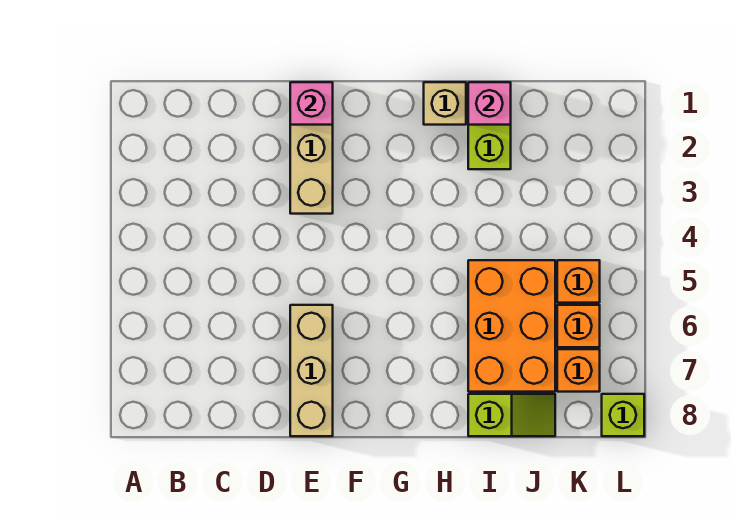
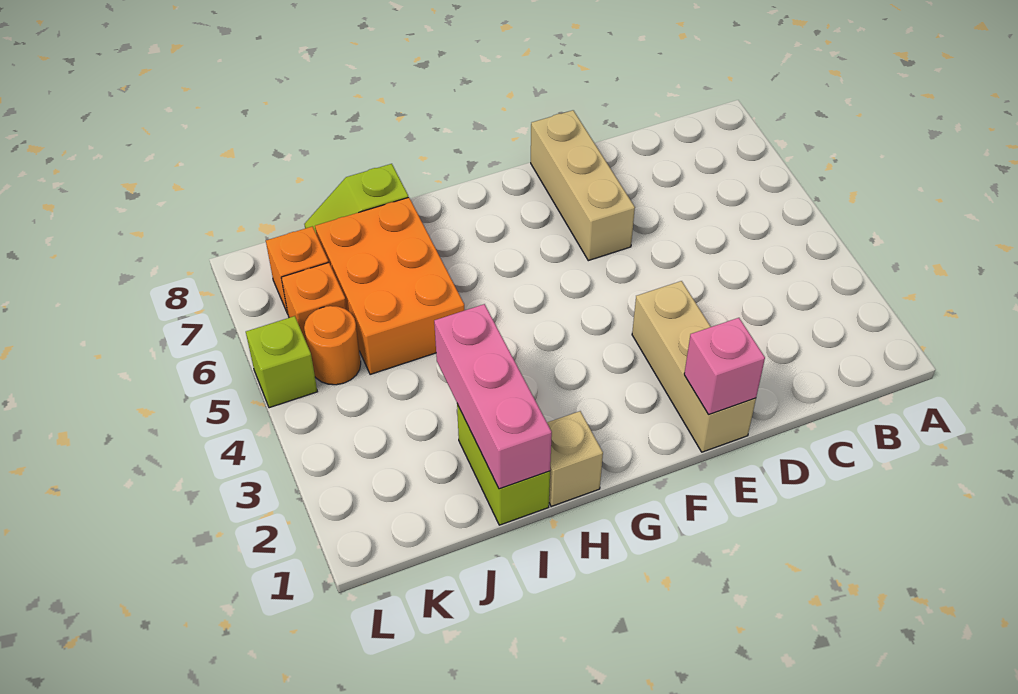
pink 1x1 brick [468,82,511,125] -> pink 1x3 brick [434,304,552,489]
orange 1x1 brick [557,260,600,303] -> orange 1x1 round brick [304,306,361,385]
lime 1x1 brick [602,394,644,436] -> lime 1x1 brick moved to [246,316,317,408]

